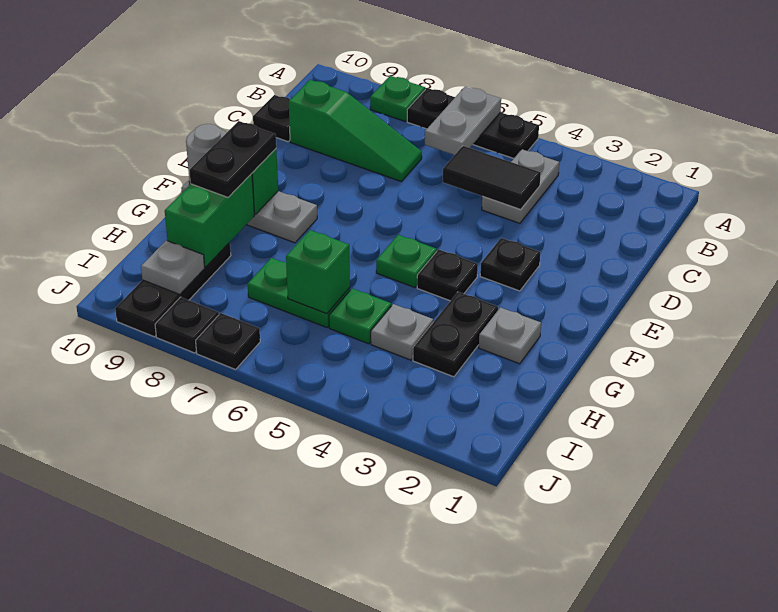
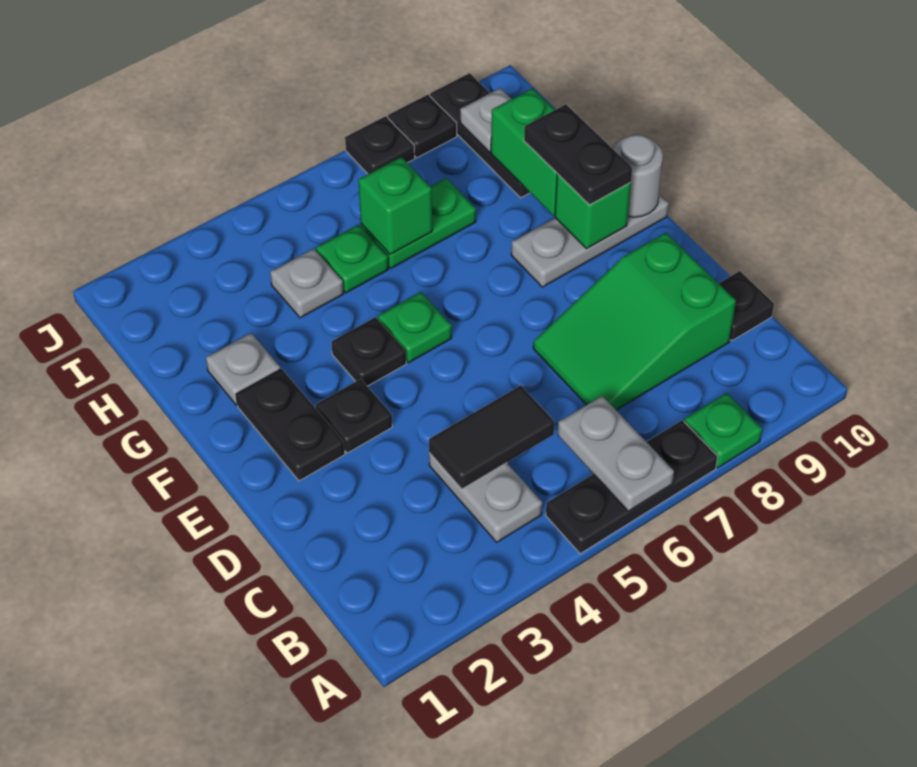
green 1x3 slope [289,80,422,182] -> green 2x3 slope [533,233,736,410]
black 1x2 plate [413,292,498,377] -> black 1x2 plate moved to [236,369,345,481]

